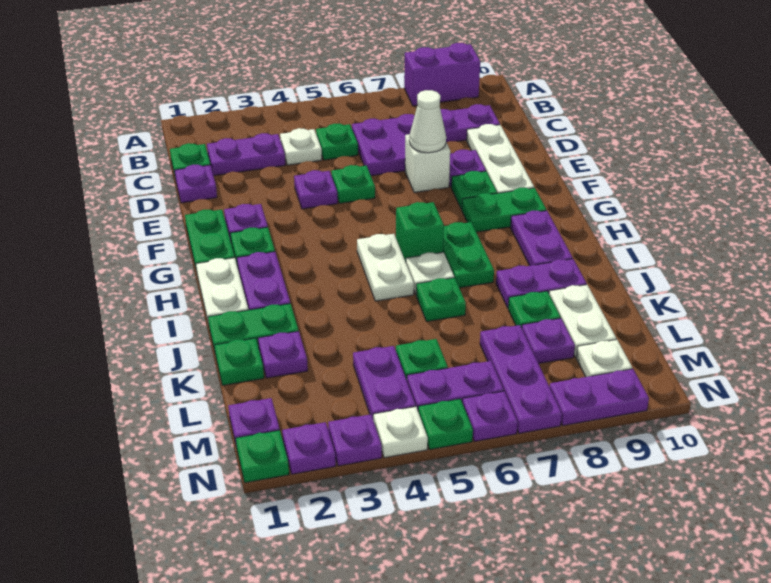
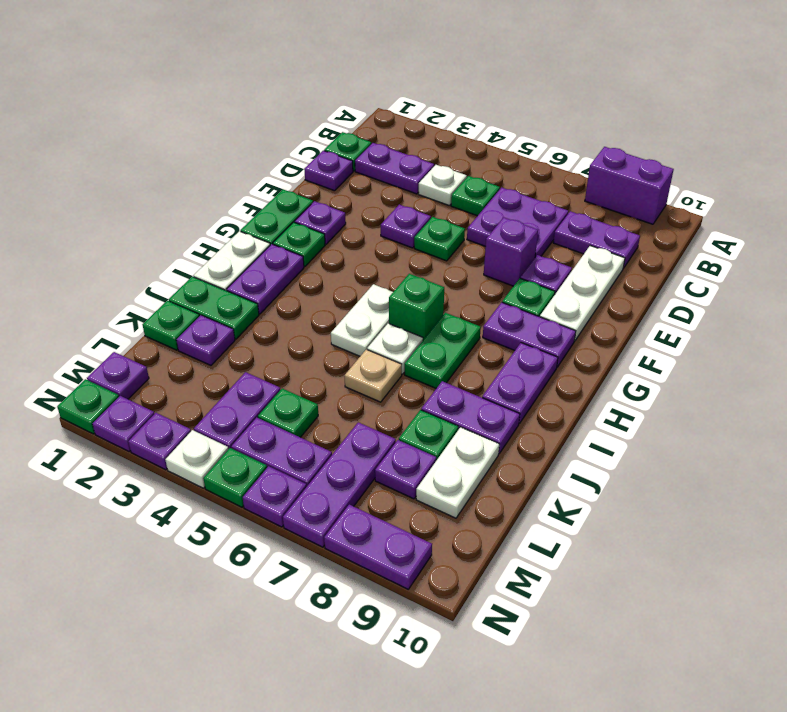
white 1x1 brick [405,134,451,193] -> purple 1x1 brick [484,217,538,286]
white 1x1 cone [409,90,446,153] -> none
green 1x2 plate [462,188,547,232] -> purple 1x2 plate [483,302,576,367]
green 1x1 plate [416,278,466,321] -> tan 1x1 plate [344,349,402,402]
white 1x1 plate [576,340,632,377] -> none

